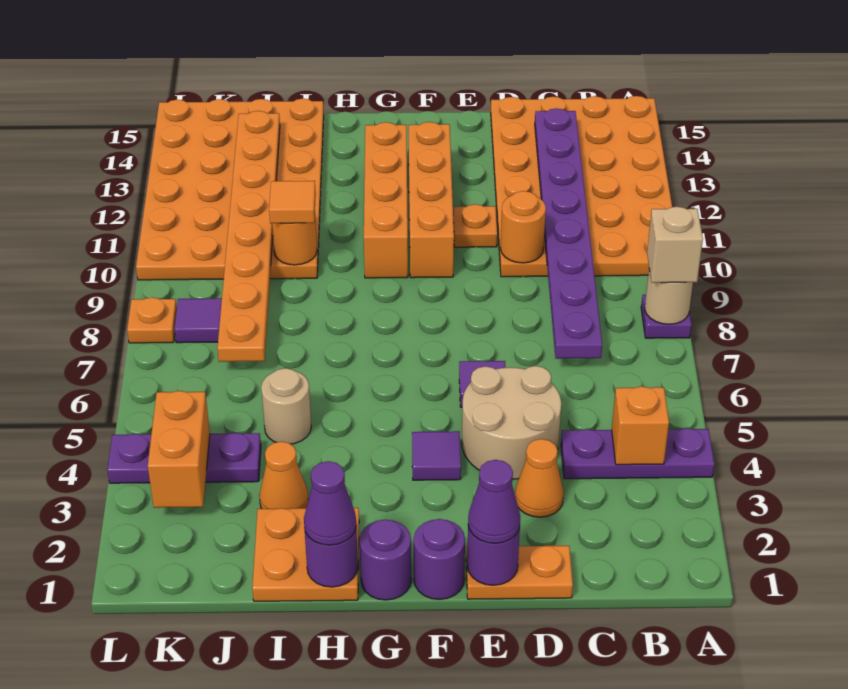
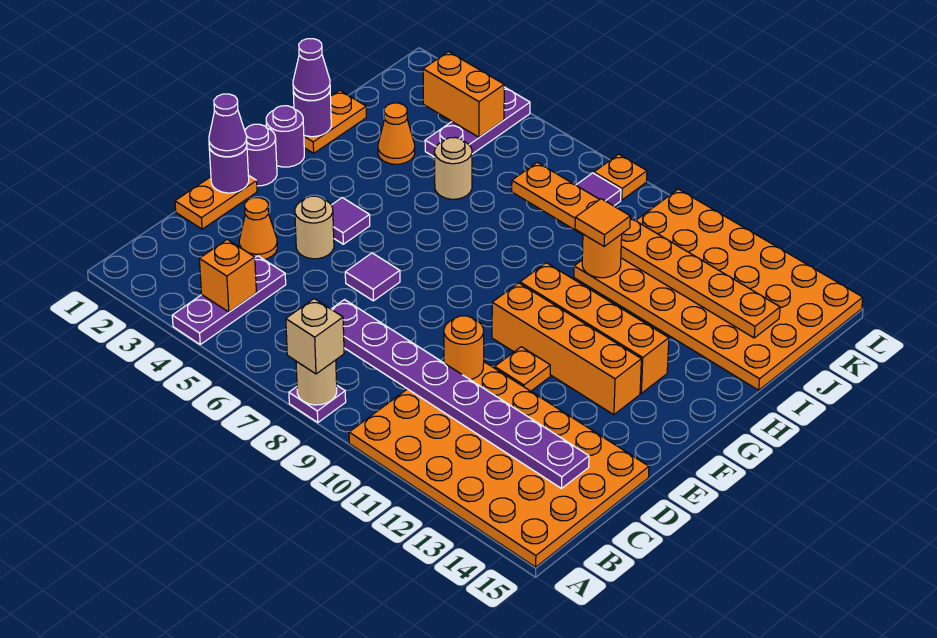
tan 2x2 round brick [462,366,561,479] -> tan 1x1 round brick [295,196,334,259]
orange 2x2 plate [252,508,359,601] -> orange 1x2 plate [304,90,366,153]

